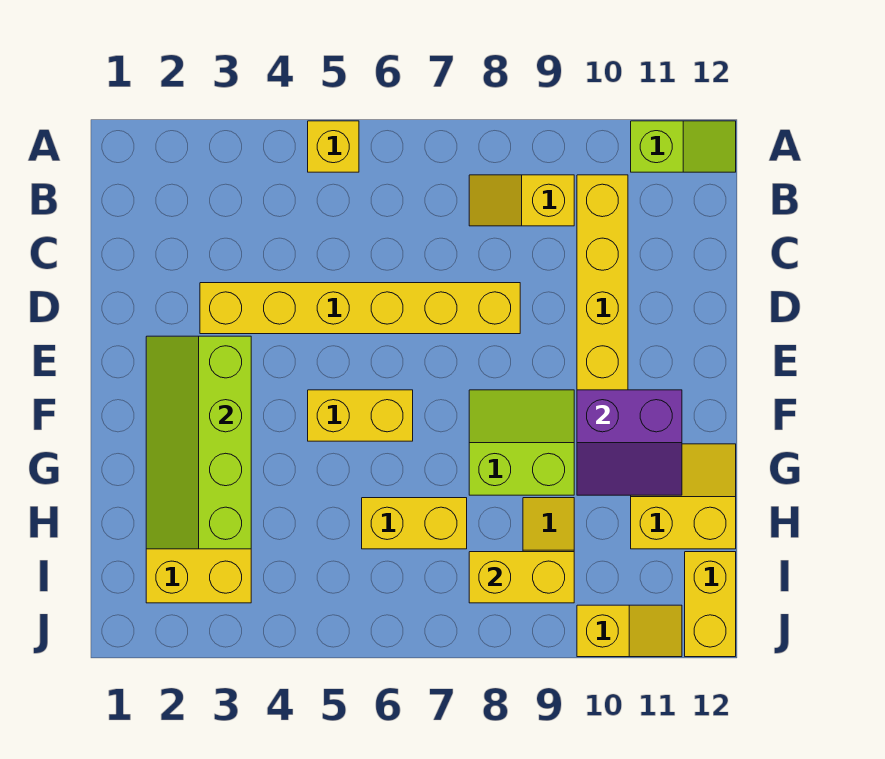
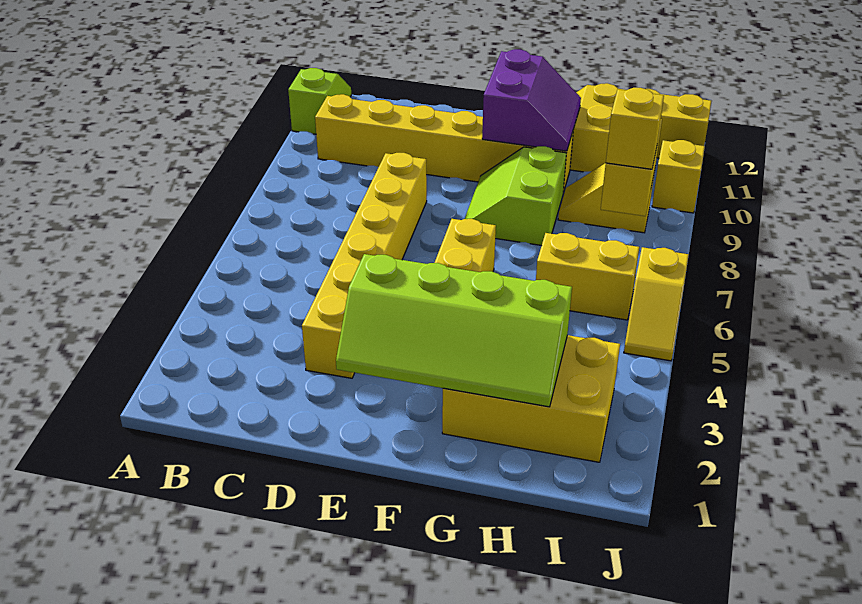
yellow 1x1 brick [308,121,359,172] -> yellow 1x1 brick moved to [606,88,664,169]
yellow 1x2 slope [469,175,574,226] -> yellow 1x2 slope moved to [624,247,689,361]
yellow 1x2 brick [362,498,467,549] -> yellow 1x2 brick turned to [536,233,639,320]

